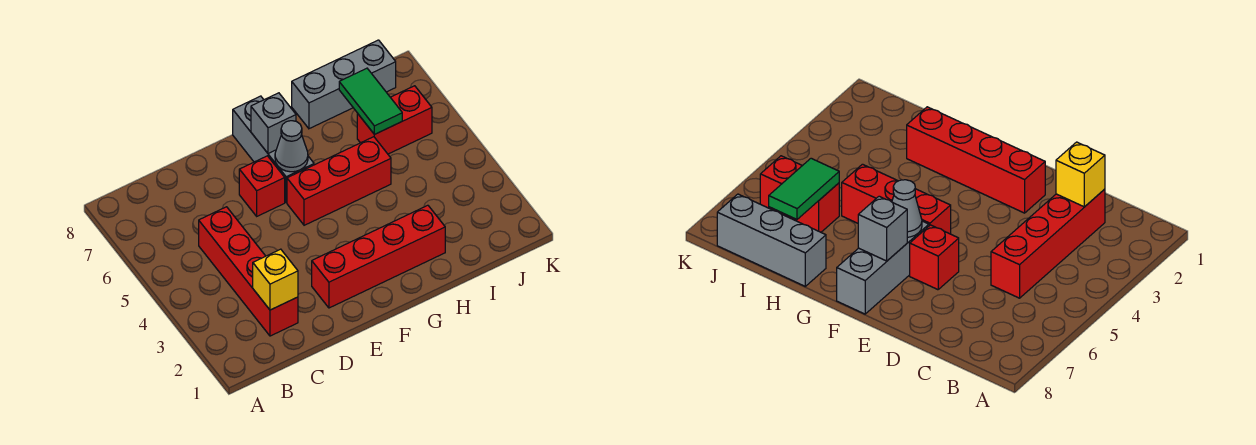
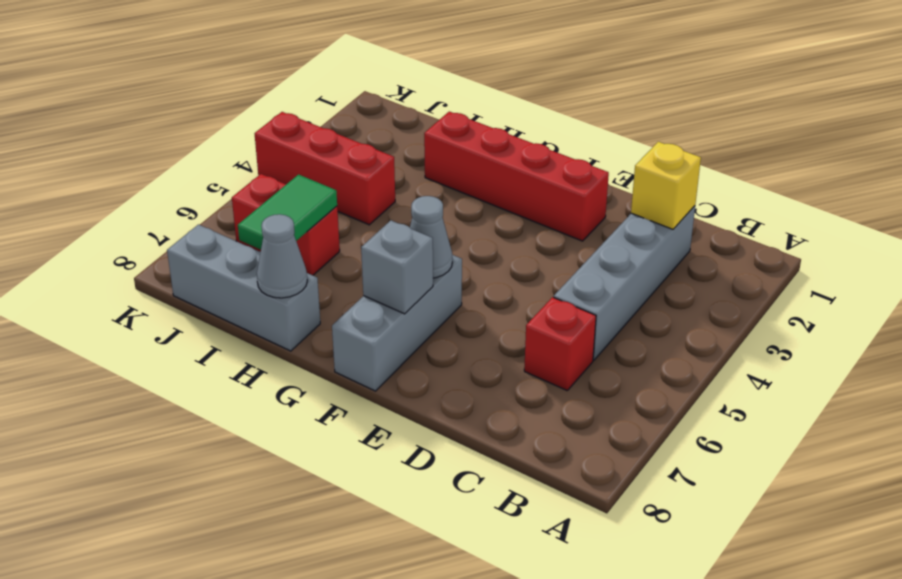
red 1x4 brick [199,207,298,336] -> grey 1x4 brick [554,206,695,360]
red 1x1 brick [239,156,285,216] -> red 1x1 brick moved to [524,297,596,390]
red 1x3 brick [287,137,391,225] -> red 1x3 brick moved to [255,112,395,225]
none -> grey 1x1 cone [257,214,307,298]

